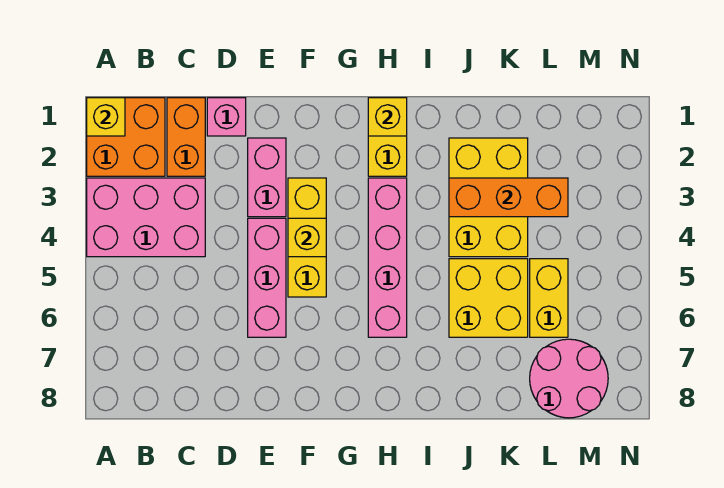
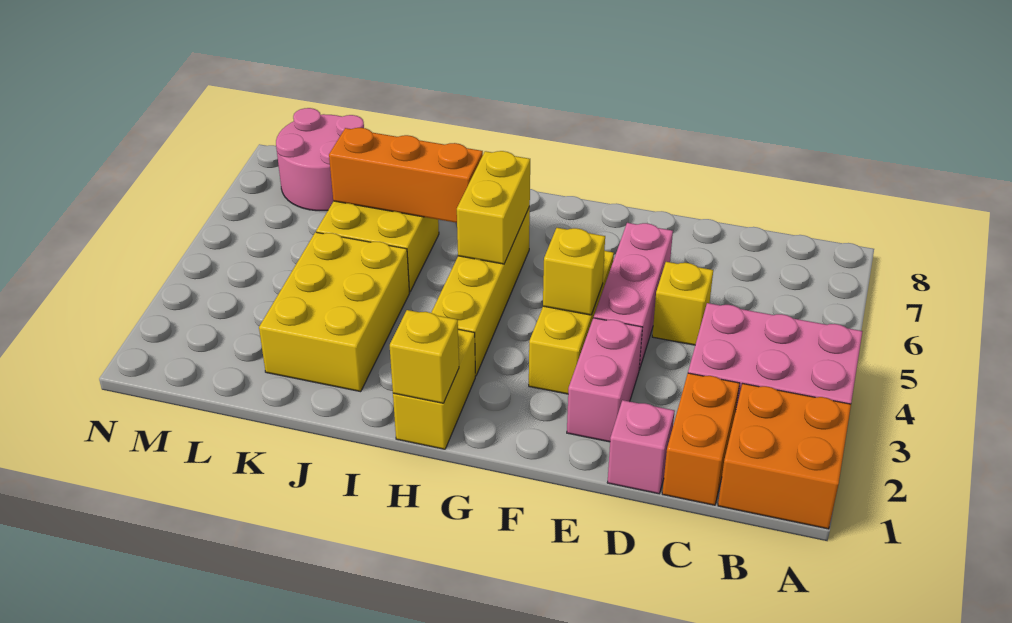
yellow 1x1 brick [87,98,125,136] -> yellow 1x1 brick moved to [652,262,713,345]
pink 1x4 brick [368,178,407,337] -> yellow 1x4 brick [431,206,530,376]
orange 1x3 brick [449,178,568,217] -> orange 1x3 brick moved to [329,128,483,223]
yellow 1x2 brick [530,259,568,337] -> yellow 1x2 brick moved to [457,151,530,264]

